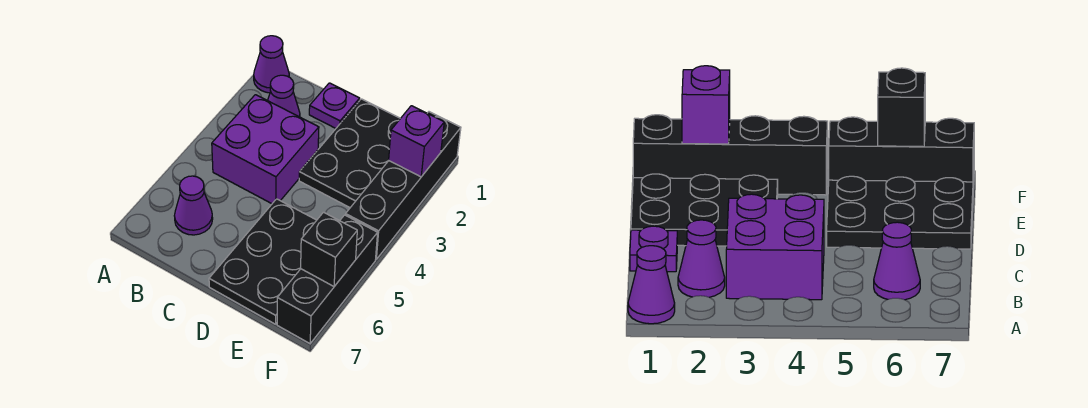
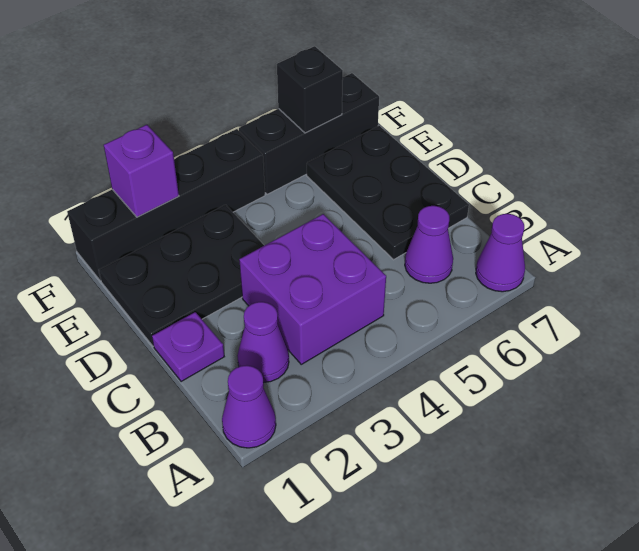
none -> purple 1x1 cone [476,214,525,292]
black 2x3 plate [209,199,317,324] -> black 2x3 plate turned to [307,126,469,260]

